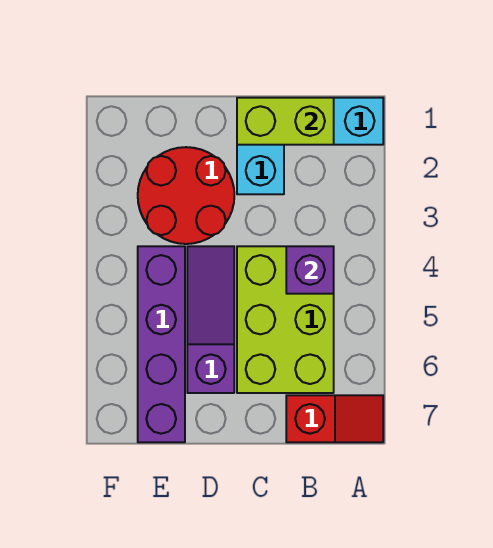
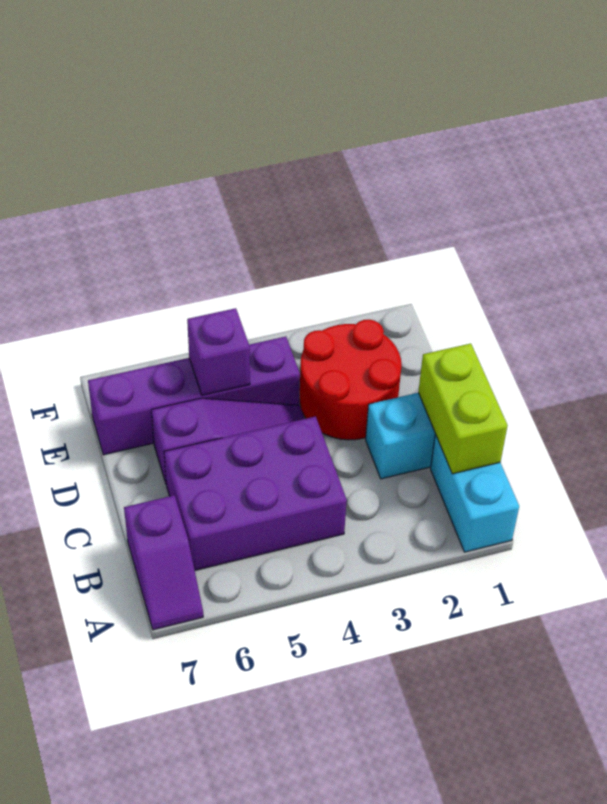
red 1x2 slope [286,395,383,442] -> purple 1x2 slope [124,495,203,630]
lime 2x3 brick [237,246,334,393] -> purple 2x3 brick [164,416,347,570]
purple 1x1 brick [286,246,334,294] -> purple 1x1 brick moved to [187,308,250,395]

